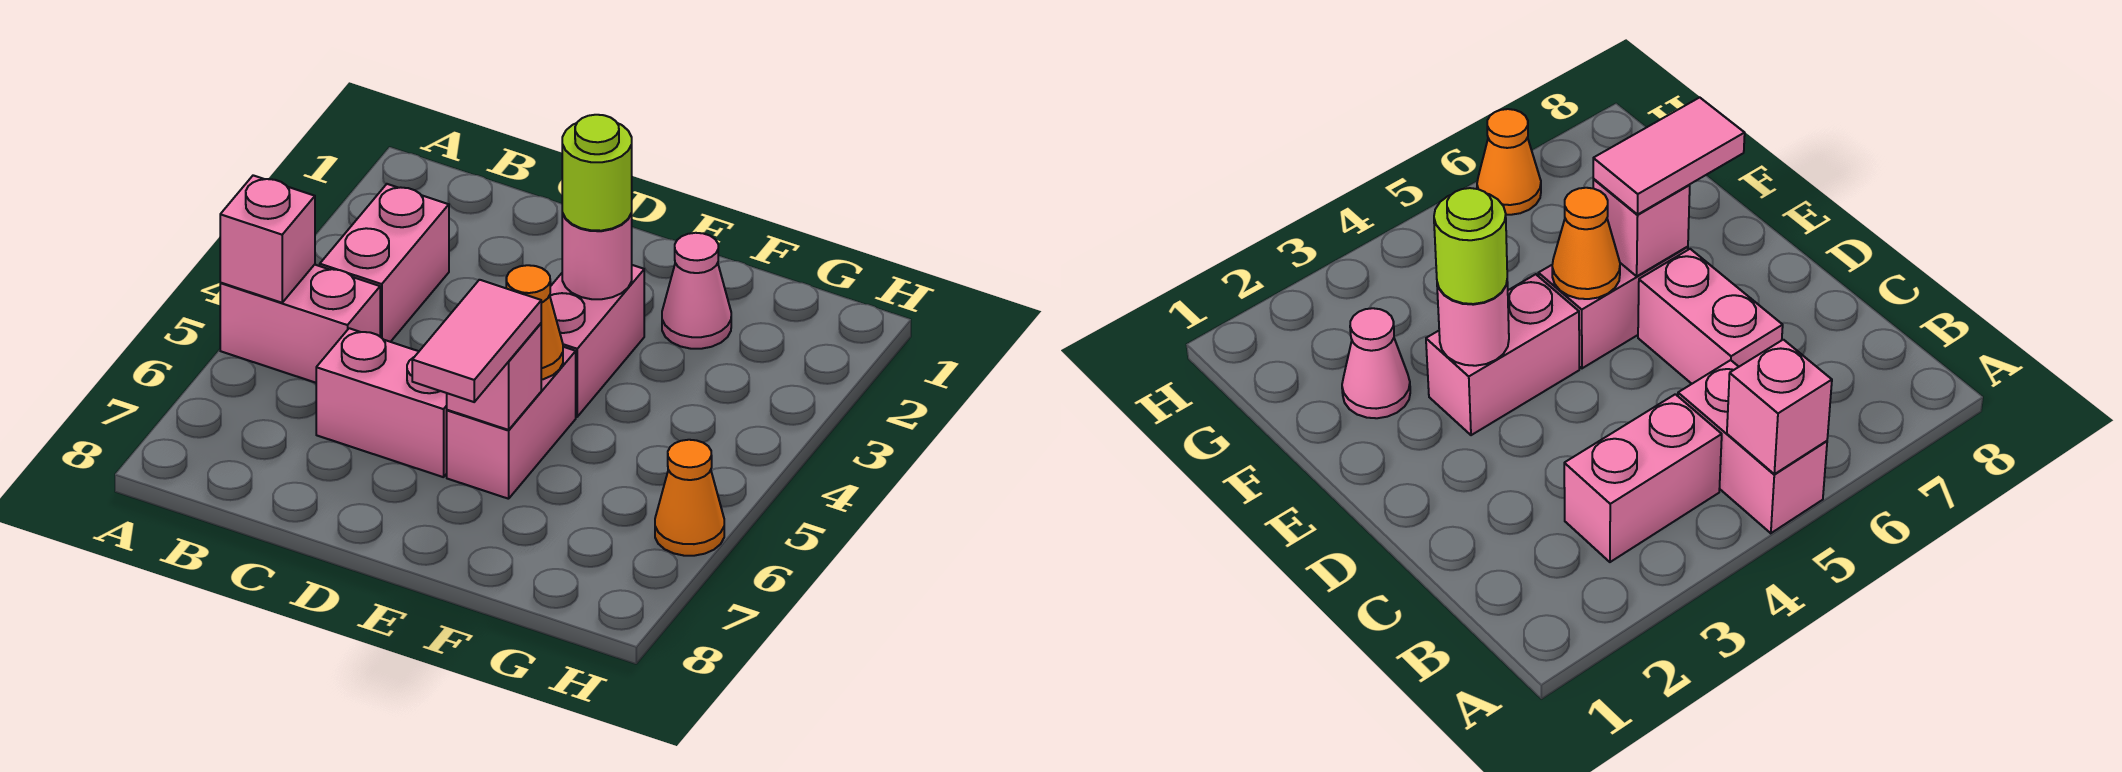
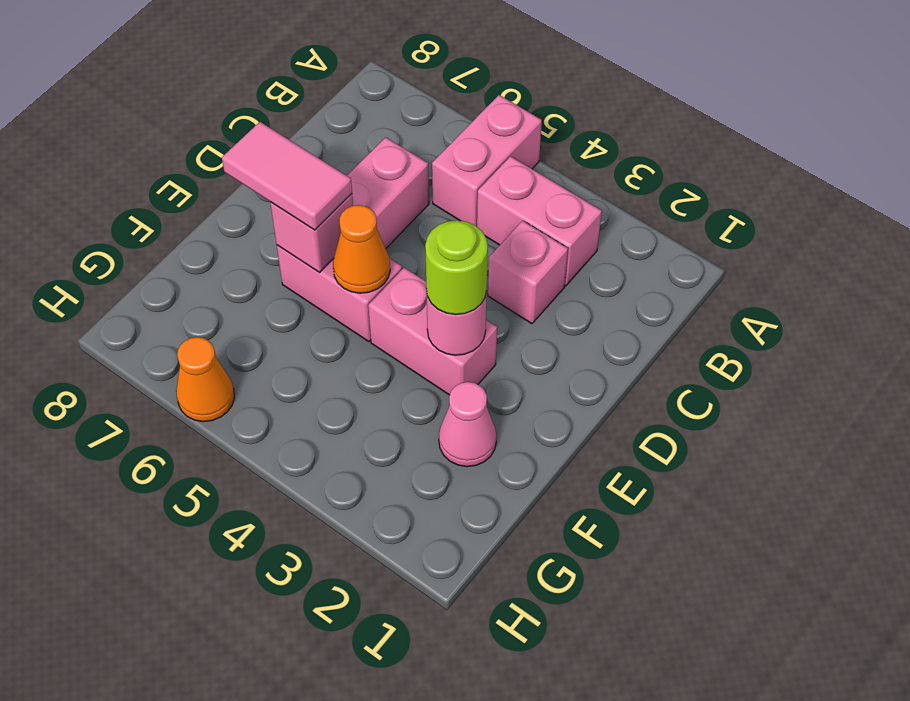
pink 1x1 brick [220,175,315,303] -> pink 1x1 brick moved to [488,221,568,324]

